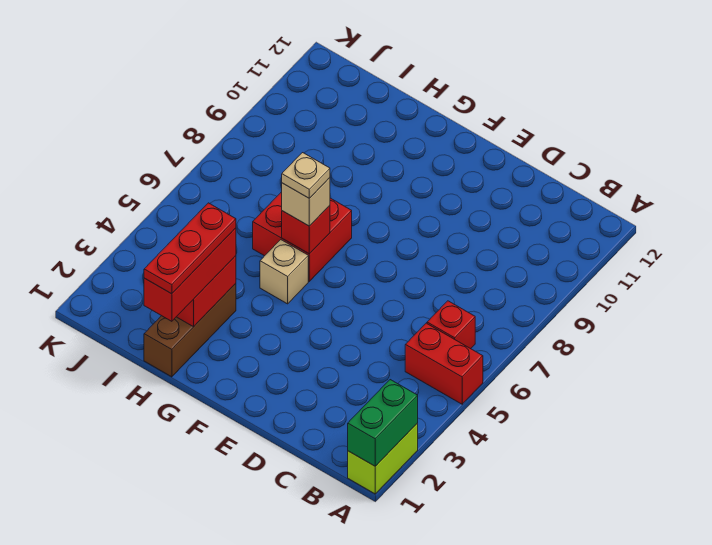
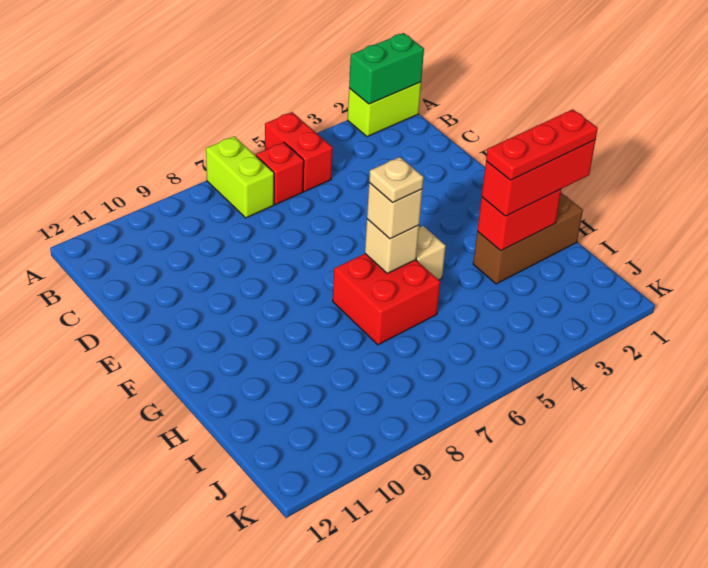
none -> lime 1x2 brick [206,136,274,218]
red 1x1 brick [282,206,330,254] -> tan 1x1 brick [365,219,419,273]

